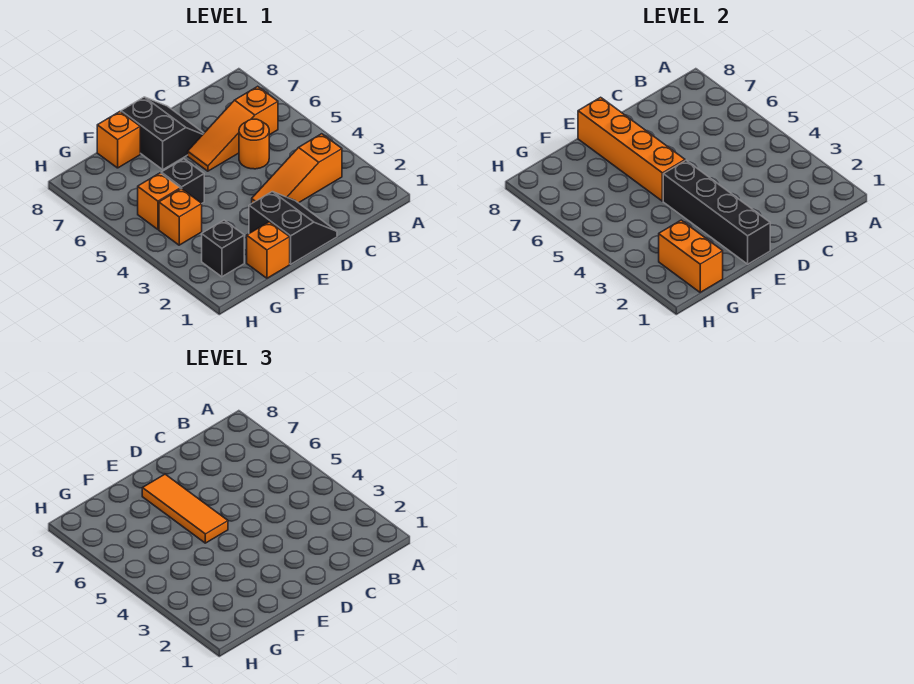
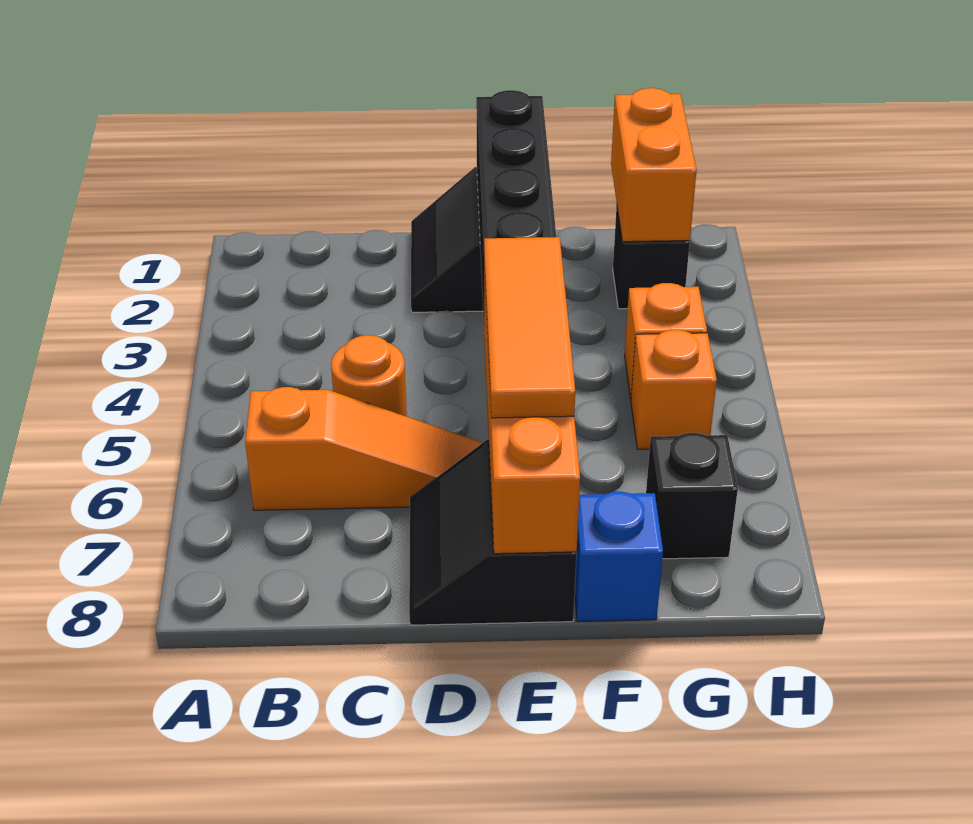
orange 1x3 slope [252,134,342,203] -> none
orange 1x1 brick [247,222,290,278] -> none
black 1x1 brick [161,159,204,203] -> black 1x1 brick moved to [646,433,738,559]
orange 1x1 brick [97,112,140,168] -> blue 1x1 brick [575,492,663,622]

